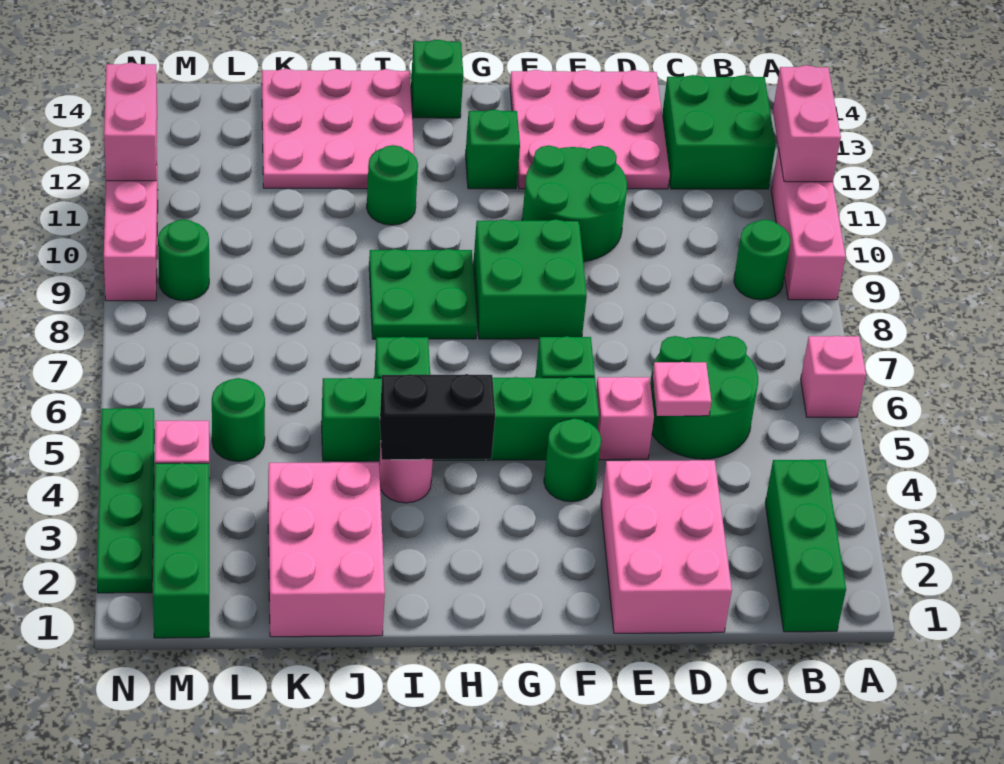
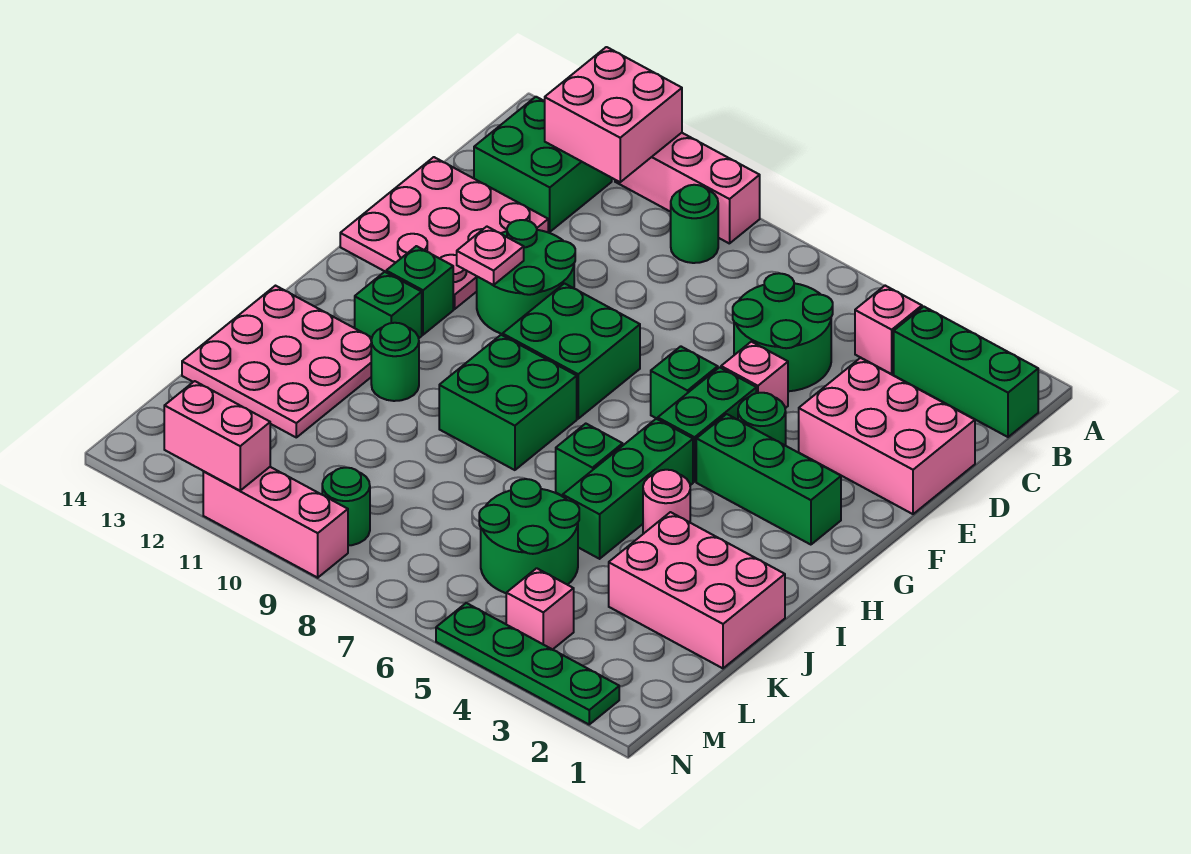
pink 1x1 brick [801,336,866,417] -> pink 1x1 brick moved to [855,286,922,374]
pink 1x2 brick [773,65,841,182] -> pink 2x2 brick [545,47,682,182]
pink 1x1 plate [652,362,711,416] -> pink 1x1 plate moved to [457,227,524,285]
black 1x2 brick [380,374,495,460] -> none
green 2x2 plate [369,249,477,339] -> green 2x2 brick [439,335,577,470]
green 1x1 brick [411,40,463,118] -> green 1x1 brick moved to [355,272,422,338]
green 1x1 round brick [212,378,265,462] -> green 2x2 round brick [479,479,579,593]
green 1x3 brick [153,463,209,638] -> green 1x3 brick moved to [696,414,841,545]

